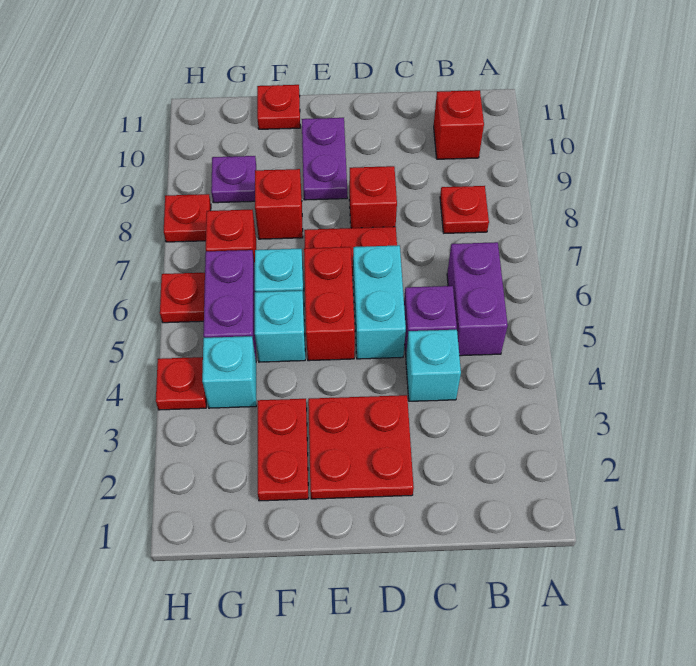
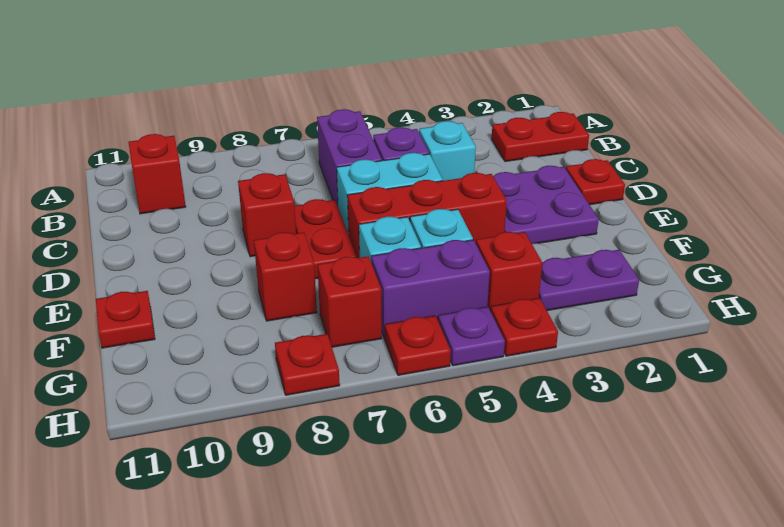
purple 1x2 brick [447,242,508,356] -> purple 1x2 brick turned to [317,109,382,205]
red 1x1 plate [440,186,489,233] -> red 1x1 plate moved to [566,159,625,205]
red 2x2 plate [308,395,414,499] -> purple 2x2 plate [493,166,599,244]
red 1x2 brick [304,247,355,361] -> red 1x3 brick [347,173,507,258]
purple 1x2 plate [302,118,347,200] -> purple 1x2 plate moved to [539,250,639,311]
red 1x2 plate [257,399,309,501] -> red 1x2 plate moved to [492,112,589,162]
cyan 1x1 brick [202,336,256,408] -> red 1x1 brick [476,232,542,310]
purple 1x1 plate [211,156,256,203] -> purple 1x1 plate moved to [438,307,505,366]

